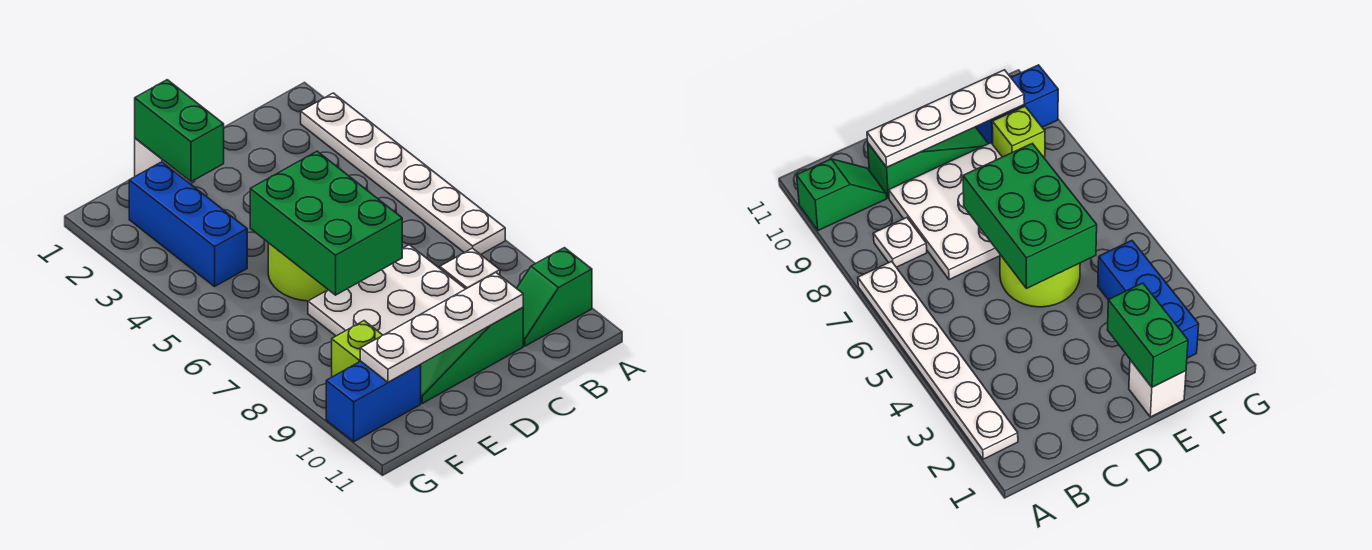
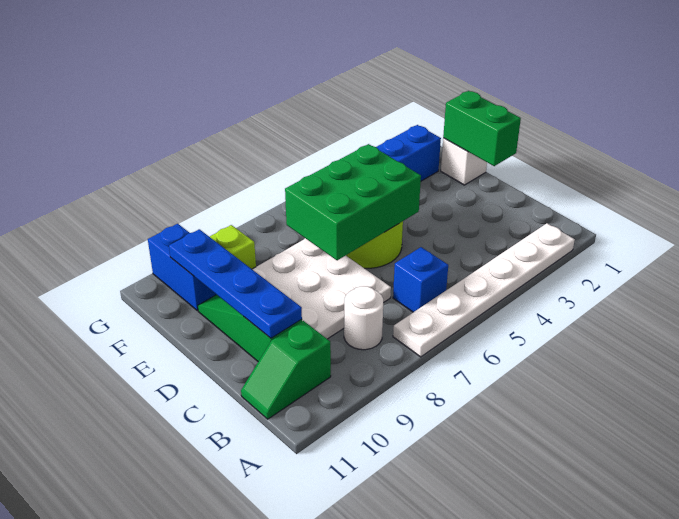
green 1x2 slope [517,248,592,346] -> green 1x2 slope turned to [241,321,331,419]
none -> blue 1x1 brick [393,247,448,312]
white 1x1 plate [440,248,500,289] -> white 1x1 round brick [344,286,383,350]
white 1x4 plate [360,272,523,382] -> blue 1x4 plate [169,229,302,338]
green 1x2 brick [135,80,224,182] -> green 1x2 brick turned to [443,91,521,166]

